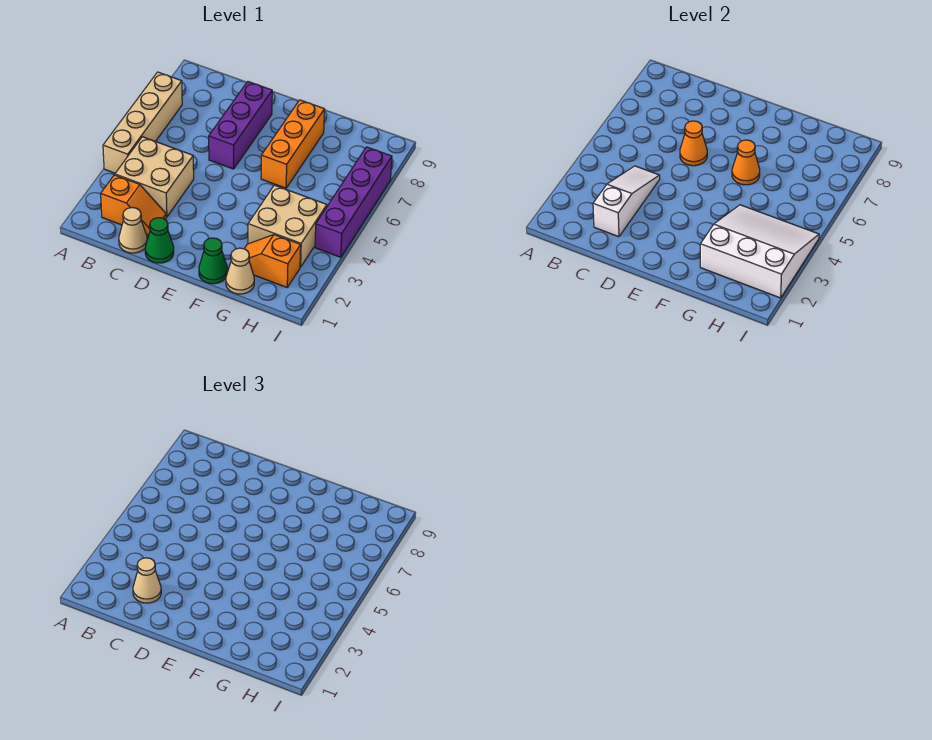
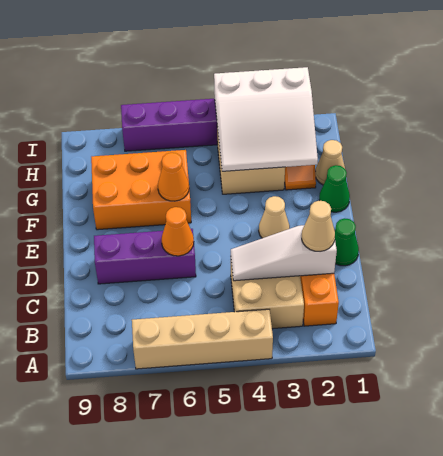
tan 1x1 cone [119,208,147,253] -> tan 1x1 cone moved to [259,196,290,238]
orange 1x3 brick [261,100,325,188] -> orange 2x3 brick [91,150,191,230]
white 3x3 slope [700,205,819,298] -> white 3x3 slope turned to [214,67,318,171]

